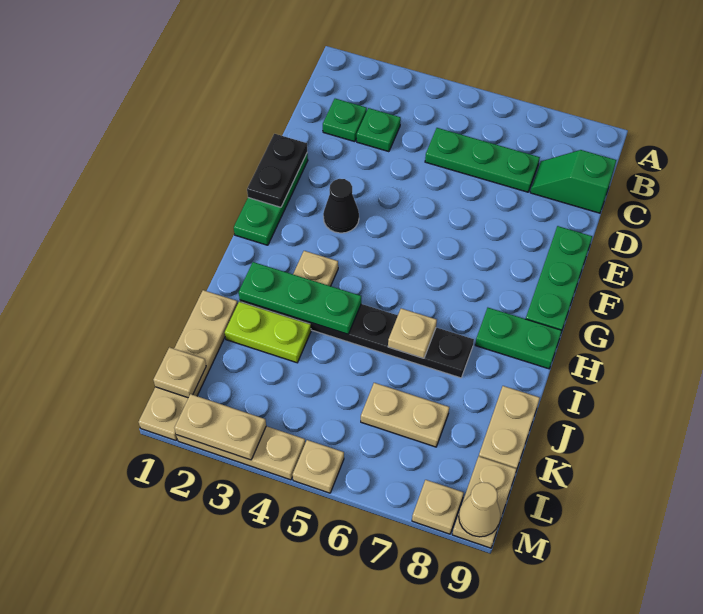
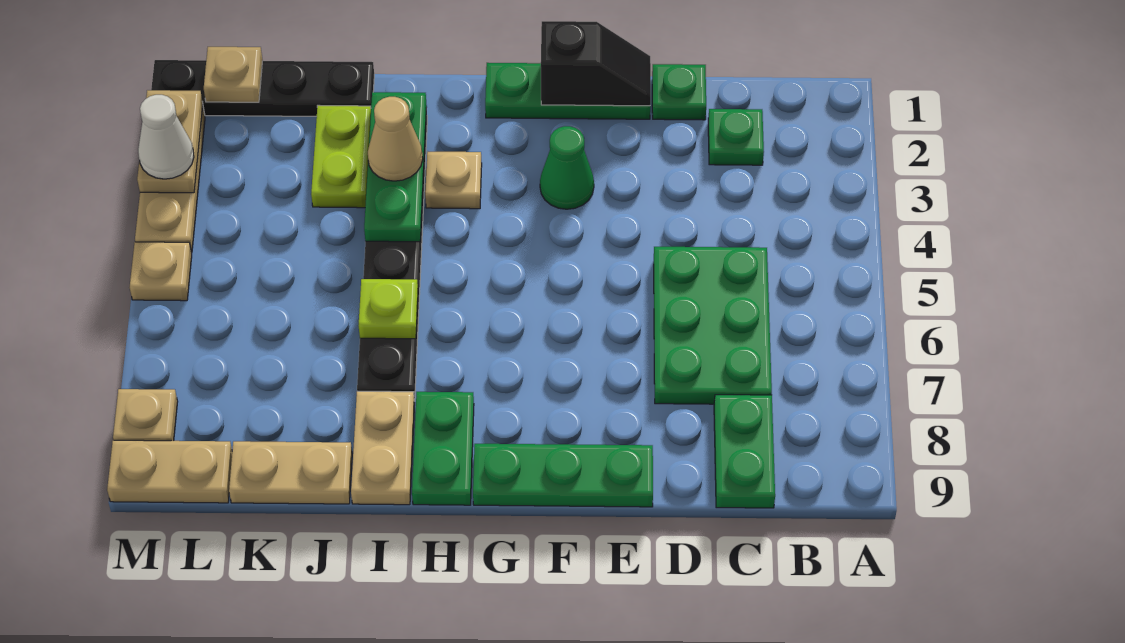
green 1x1 plate [357,108,401,152] -> green 1x1 plate moved to [652,64,706,120]
green 1x3 plate [425,128,540,192] -> green 2x3 plate [654,247,772,404]
green 1x2 slope [530,150,616,213] -> green 1x2 plate [714,395,775,508]
black 1x2 plate [247,134,307,207] -> black 1x2 slope [541,21,651,106]
black 1x1 cone [323,179,359,233] -> green 1x1 cone [540,126,594,209]
tan 1x1 plate [388,308,437,358] -> lime 1x1 plate [359,279,418,339]
tan 1x4 plate [139,290,238,440] -> black 1x4 plate [151,60,374,116]
tan 1x2 plate [361,383,449,447] -> tan 1x2 plate moved to [351,391,415,505]
none -> white 1x1 cone [138,95,194,179]
tan 1x1 cone [459,482,500,537] -> tan 1x1 cone moved to [368,97,423,181]

